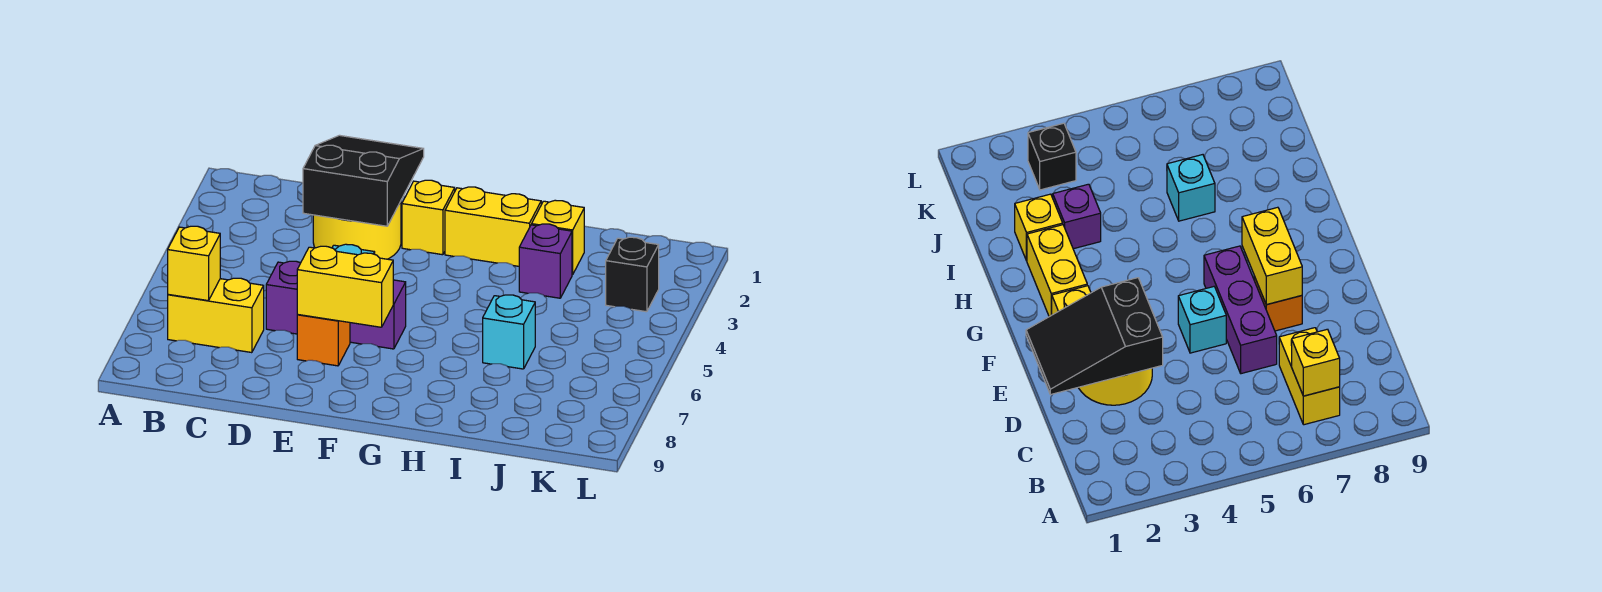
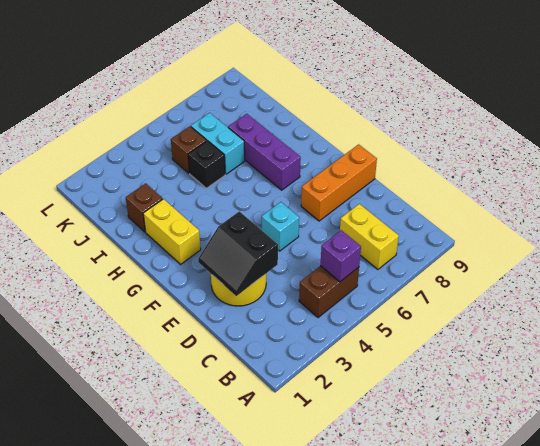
none -> brown 1x2 brick [299,266,359,318]
yellow 1x1 brick [168,226,220,301] -> none
black 2x3 slope [303,135,424,226] -> black 2x2 slope [198,211,278,296]
purple 1x3 brick [266,261,406,349] -> purple 1x3 brick moved to [228,114,301,190]
orange 1x1 brick [297,314,350,366] -> orange 1x3 brick [301,144,377,221]
yellow 1x2 brick [297,246,393,327] -> none
yellow 1x1 brick [402,180,455,255] -> none
yellow 1x1 brick [532,200,584,275] -> brown 1x1 brick [126,183,163,232]
purple 1x1 brick [519,224,572,298] -> purple 1x1 brick moved to [320,230,361,282]
cyan 1x1 brick [483,295,535,369] -> cyan 1x2 brick [191,113,245,174]
none -> brown 1x1 brick [171,126,207,173]
black 1x1 brick [606,237,659,312] -> black 1x1 brick moved to [188,141,225,188]

